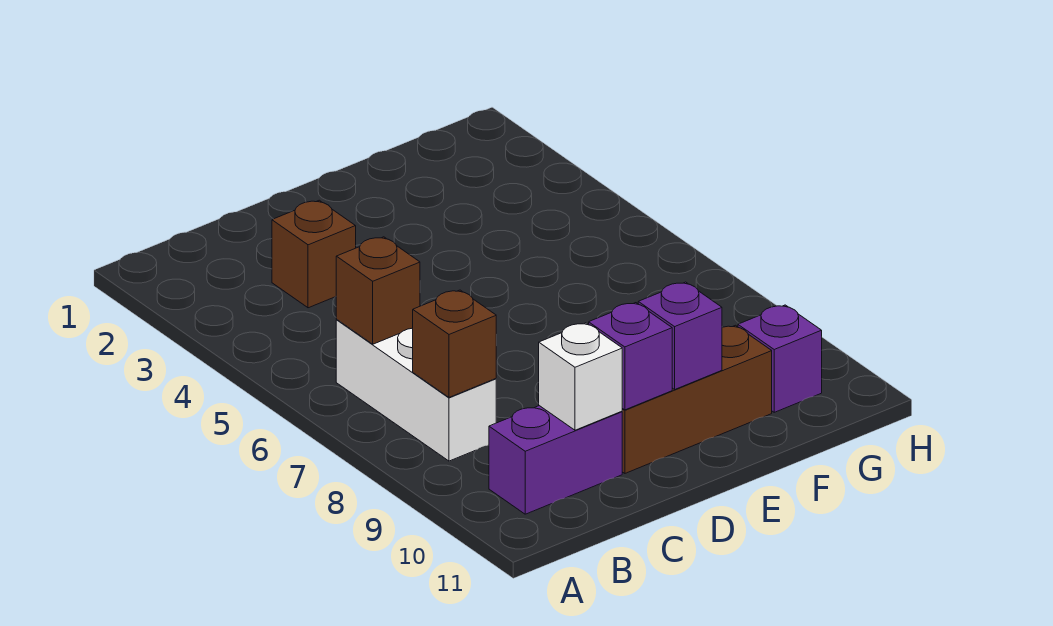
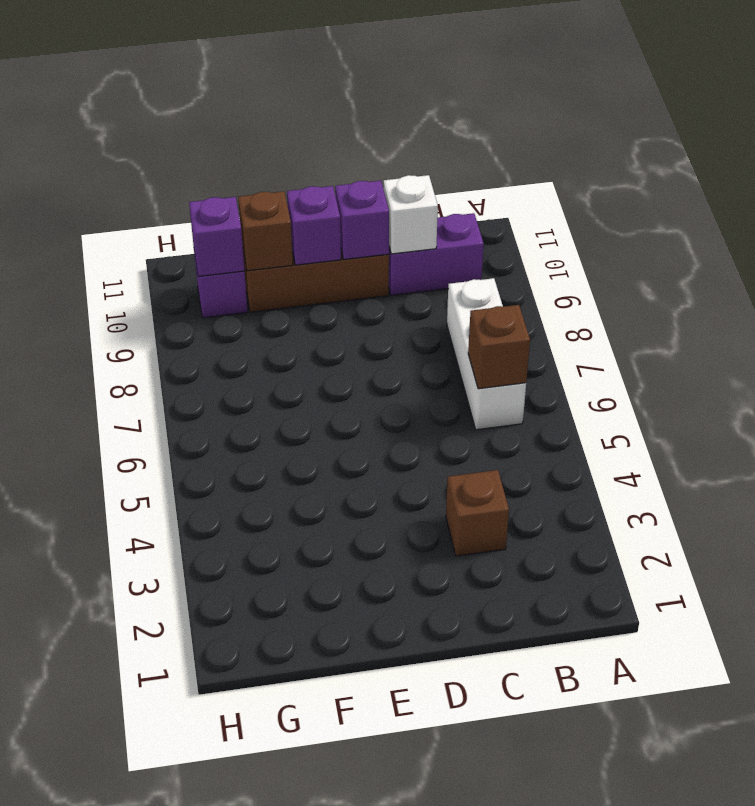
brown 1x1 brick [413,290,496,397] -> brown 1x1 brick moved to [238,191,293,271]
none -> purple 1x1 brick [189,197,244,276]

